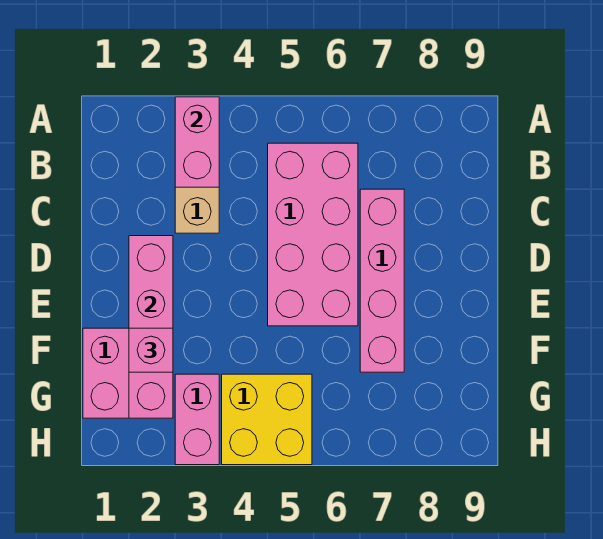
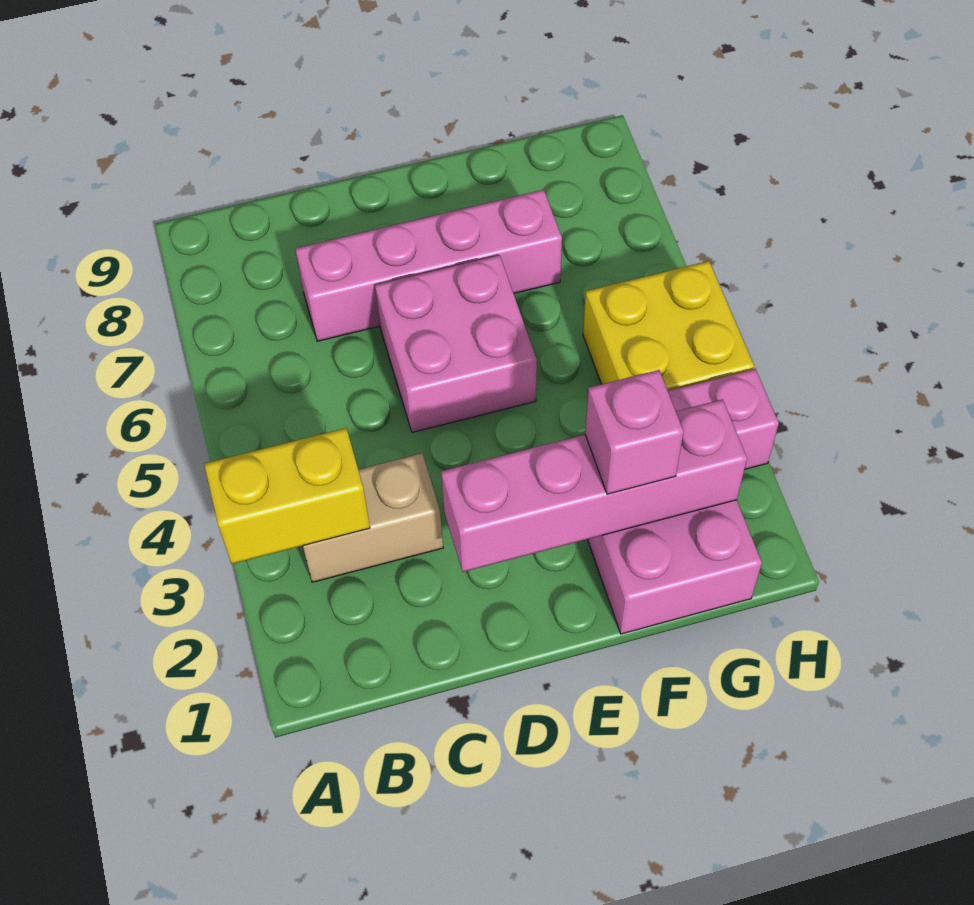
pink 1x2 brick [175,97,219,187] -> yellow 1x2 brick [204,428,370,564]
pink 2x4 brick [268,143,358,326] -> pink 2x2 brick [375,255,537,432]

